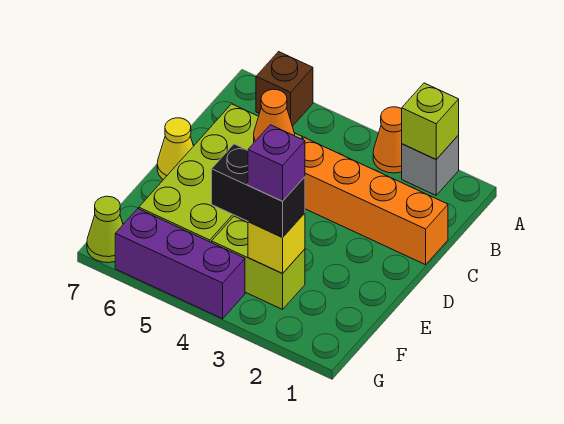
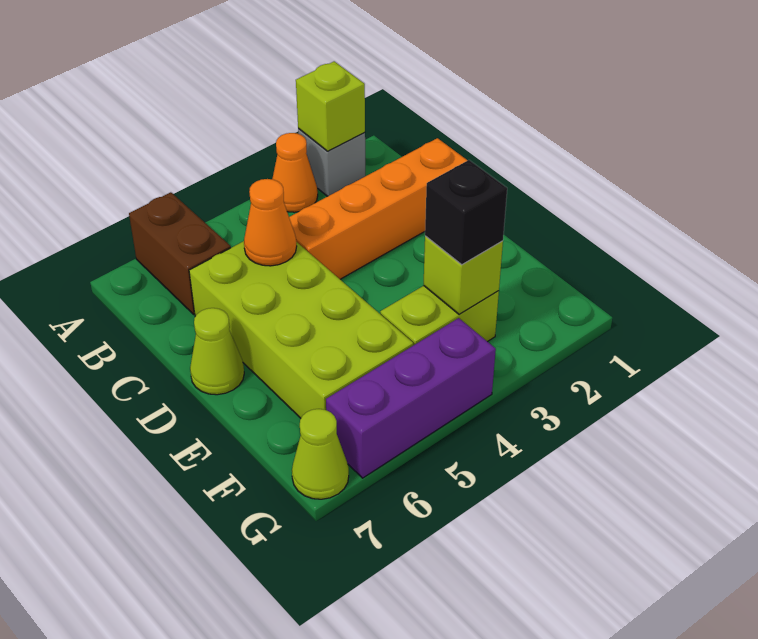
brown 1x1 brick [256,52,313,126] -> brown 1x2 brick [129,192,231,314]
yellow 1x1 cone [157,118,193,180] -> lime 1x1 cone [190,308,244,395]
yellow 1x1 brick [248,213,305,274] -> lime 1x1 brick [424,236,503,314]
black 1x2 brick [212,144,305,237] -> black 1x1 brick [425,160,507,265]
purple 1x1 brick [248,125,305,201] -> none

